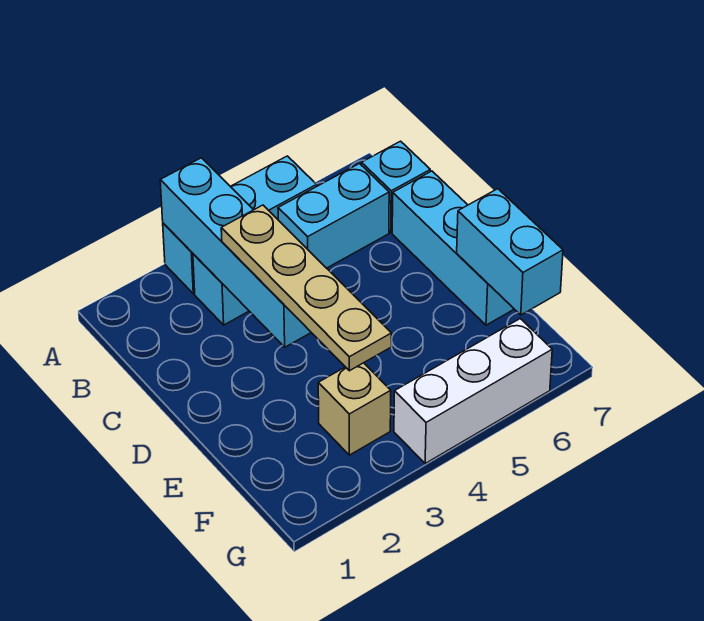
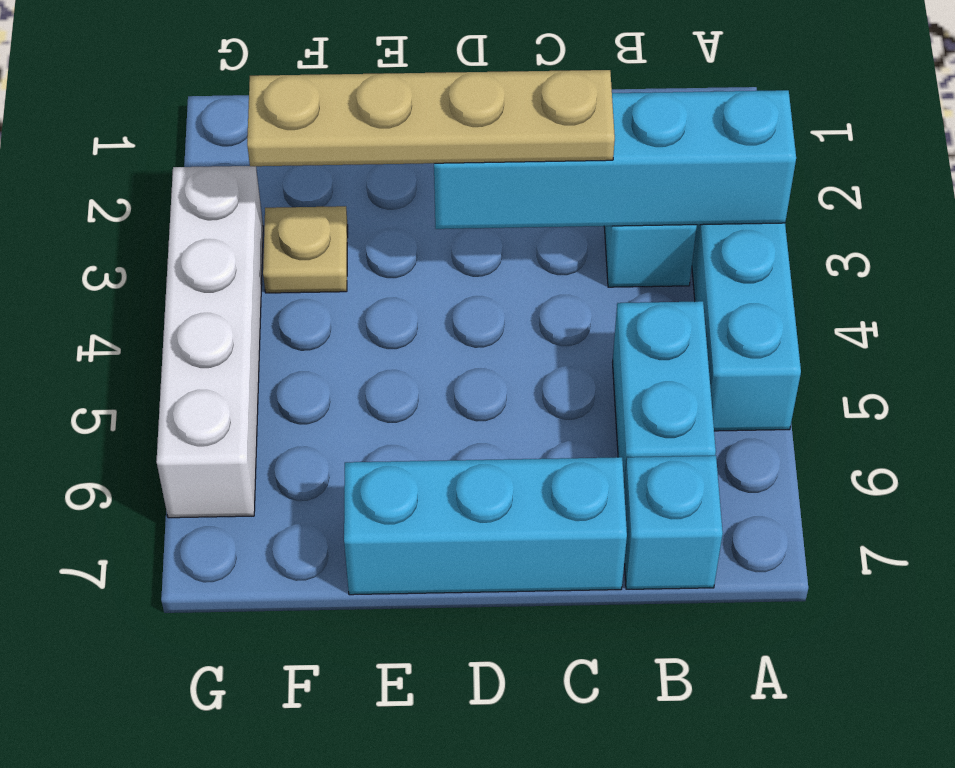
cyan 1x2 brick [457,189,563,315] -> none
tan 1x1 brick [318,363,391,455] -> tan 1x1 plate [263,206,348,293]
white 1x3 brick [394,319,552,463] -> white 1x4 brick [157,166,263,518]

